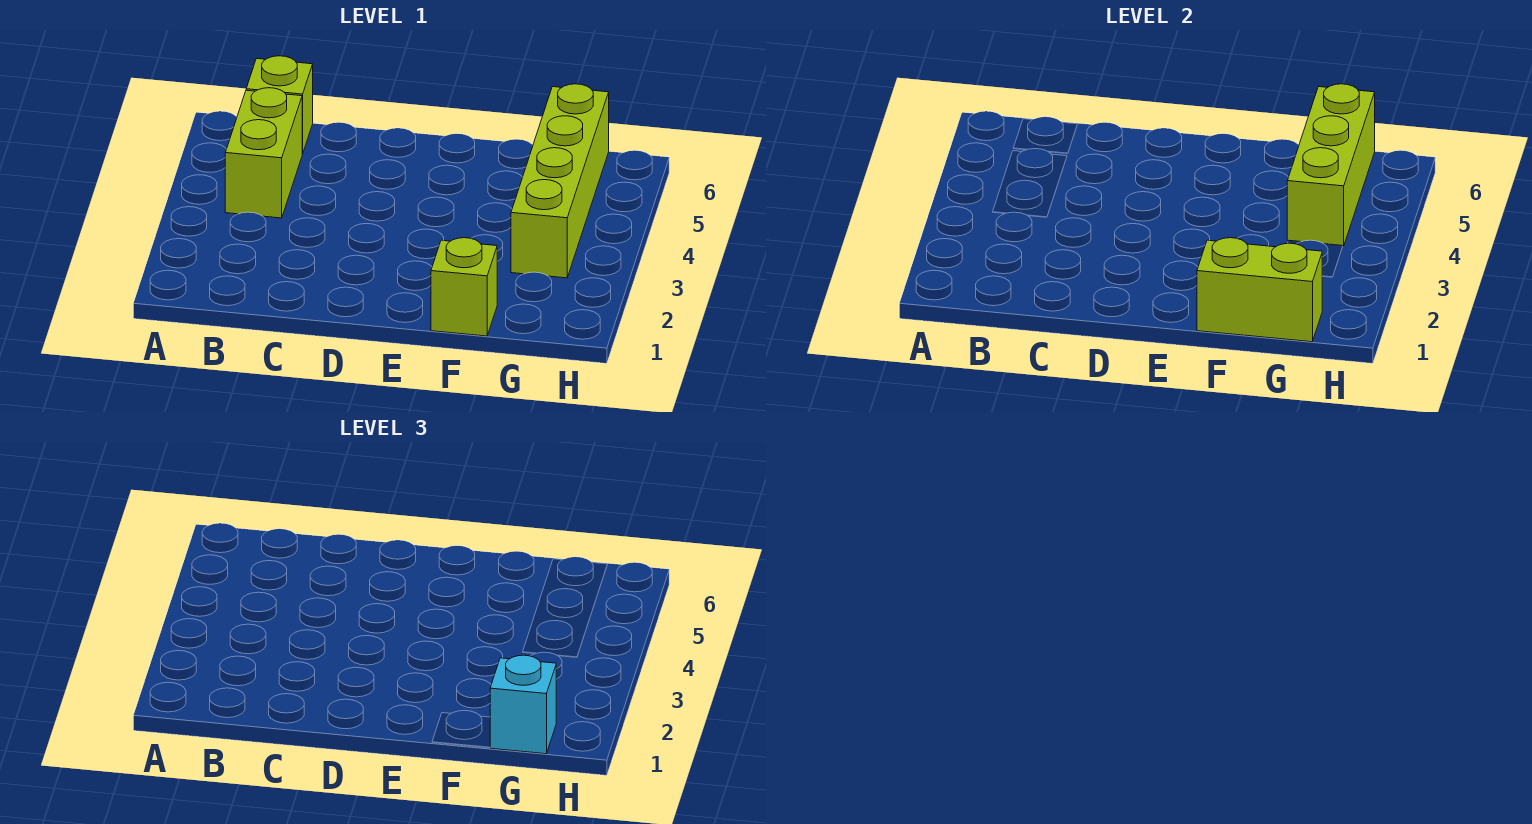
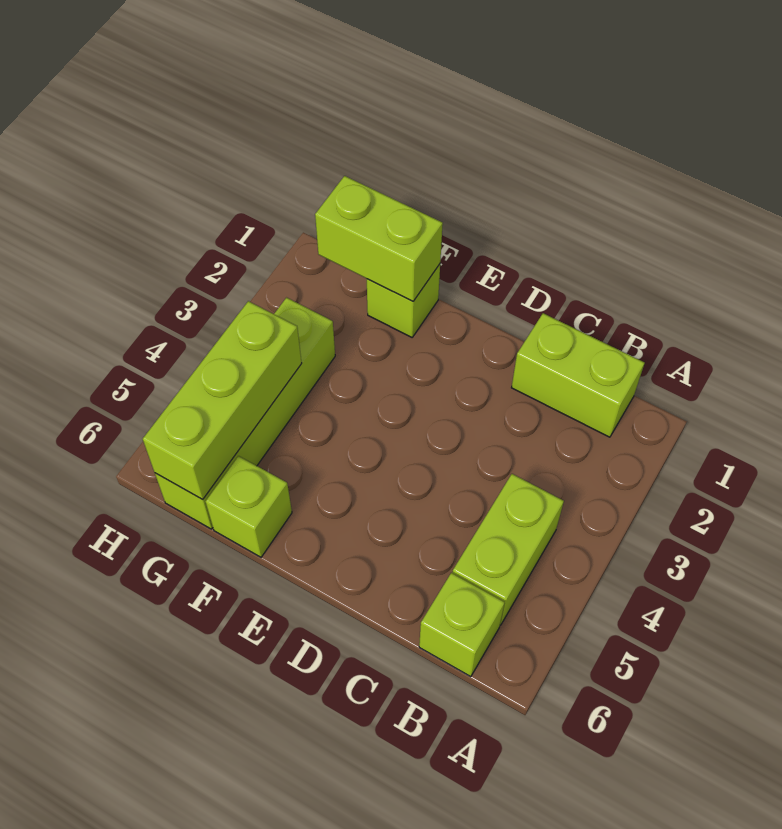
none -> lime 1x2 brick [512,313,644,437]
none -> lime 1x1 brick [206,456,292,557]
cyan 1x1 brick [490,655,556,754] -> none

